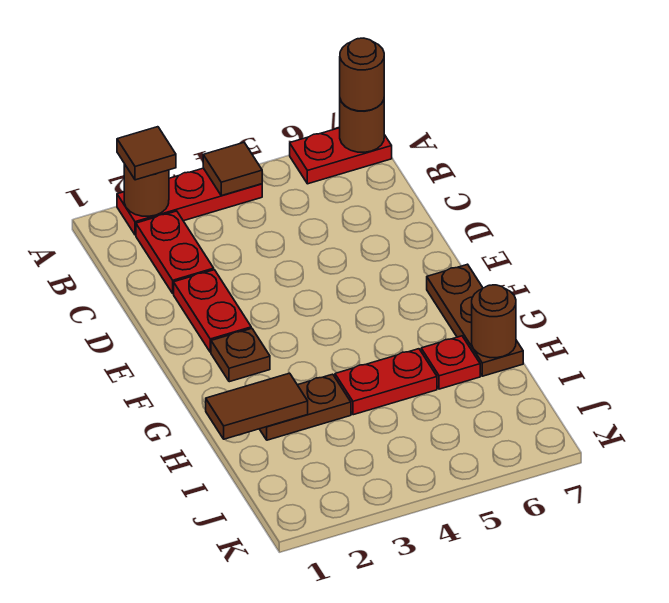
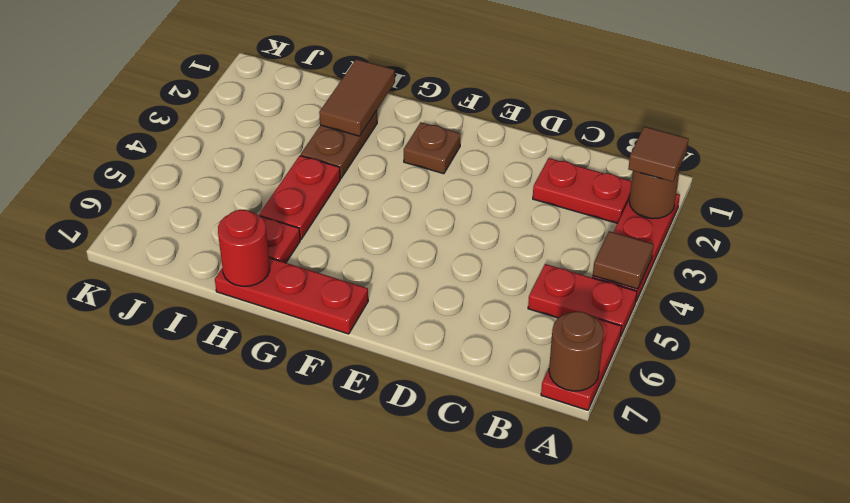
brown 1x1 round brick [340,38,384,111] -> none
red 1x2 plate [174,270,251,352] -> red 1x2 plate moved to [528,264,637,337]
brown 1x3 plate [427,264,523,376] -> red 1x3 plate [215,258,368,334]
brown 1x1 round brick [472,285,516,358] -> red 1x1 round brick [218,210,270,286]

